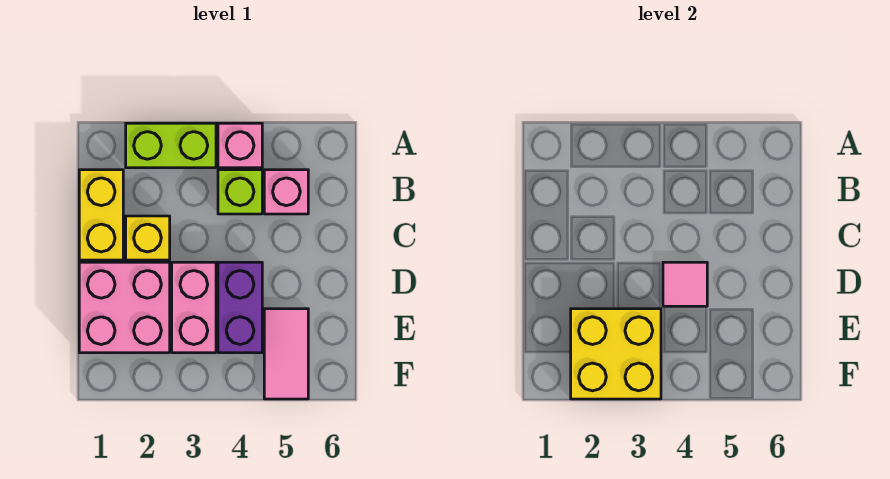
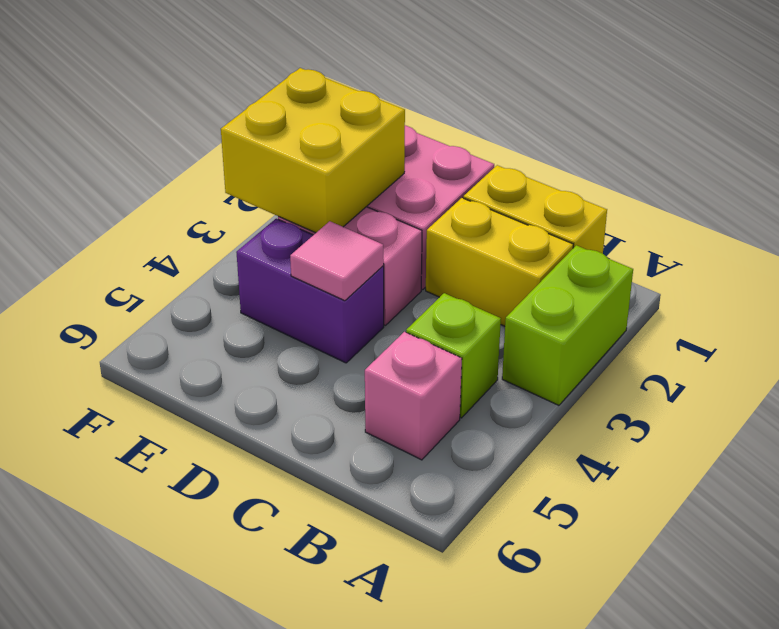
pink 1x1 brick [218,123,262,168] -> none
yellow 1x1 brick [126,216,170,260] -> yellow 1x2 brick [426,198,573,326]
pink 1x2 tile [264,309,308,399] -> none

